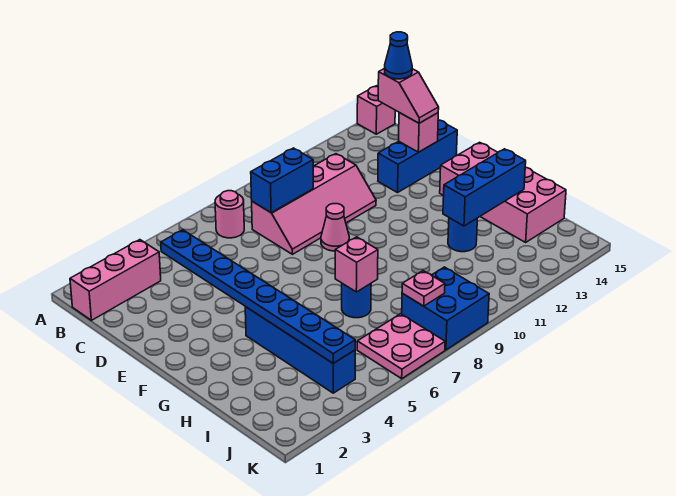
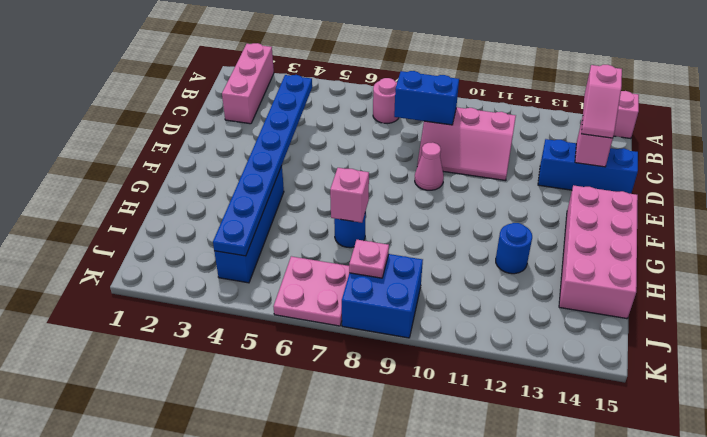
pink 1x3 brick [70,240,161,320] -> pink 1x3 brick turned to [222,43,274,124]
pink 2x4 slope [252,154,376,254] -> pink 2x3 slope [417,107,516,181]
blue 1x1 cone [385,32,412,79] -> none
blue 1x3 brick [443,149,526,226] -> none

